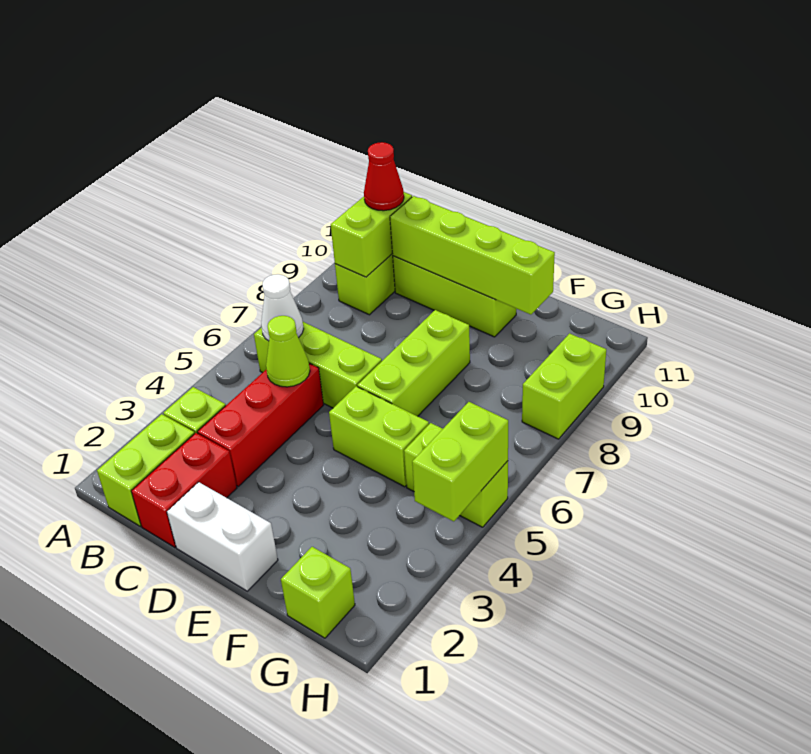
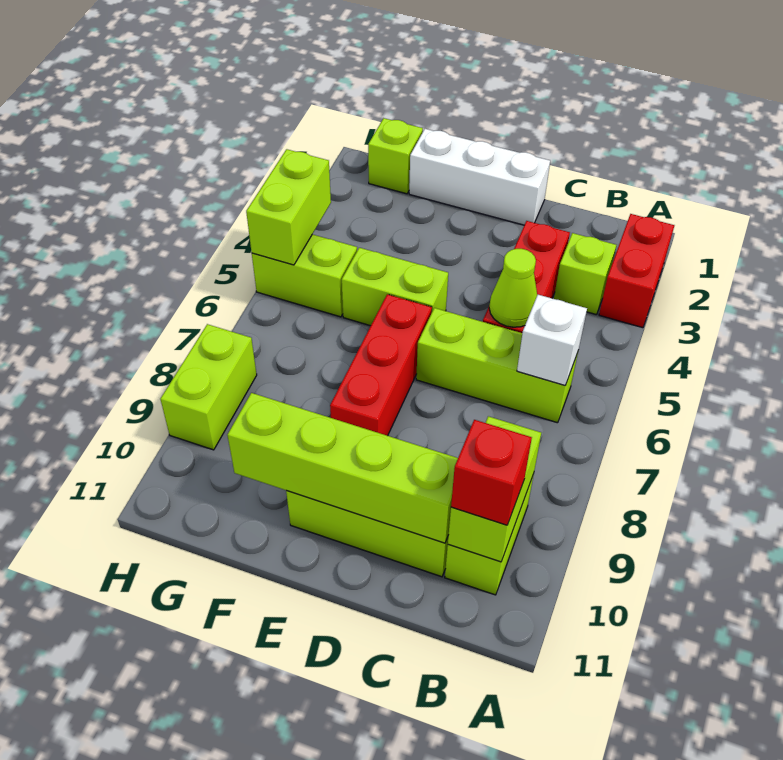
lime 1x2 brick [97,414,195,526] -> none
white 1x1 cone [261,274,304,341] -> white 1x1 brick [517,295,587,385]
red 1x1 cone [364,142,404,211] -> red 1x1 brick [451,420,532,525]
red 1x2 brick [131,433,237,547] -> red 1x2 brick moved to [599,214,674,328]
white 1x2 brick [167,482,278,591] -> white 1x3 brick [409,129,550,225]
lime 1x3 brick [357,310,470,416] -> red 1x3 brick [330,294,432,436]

